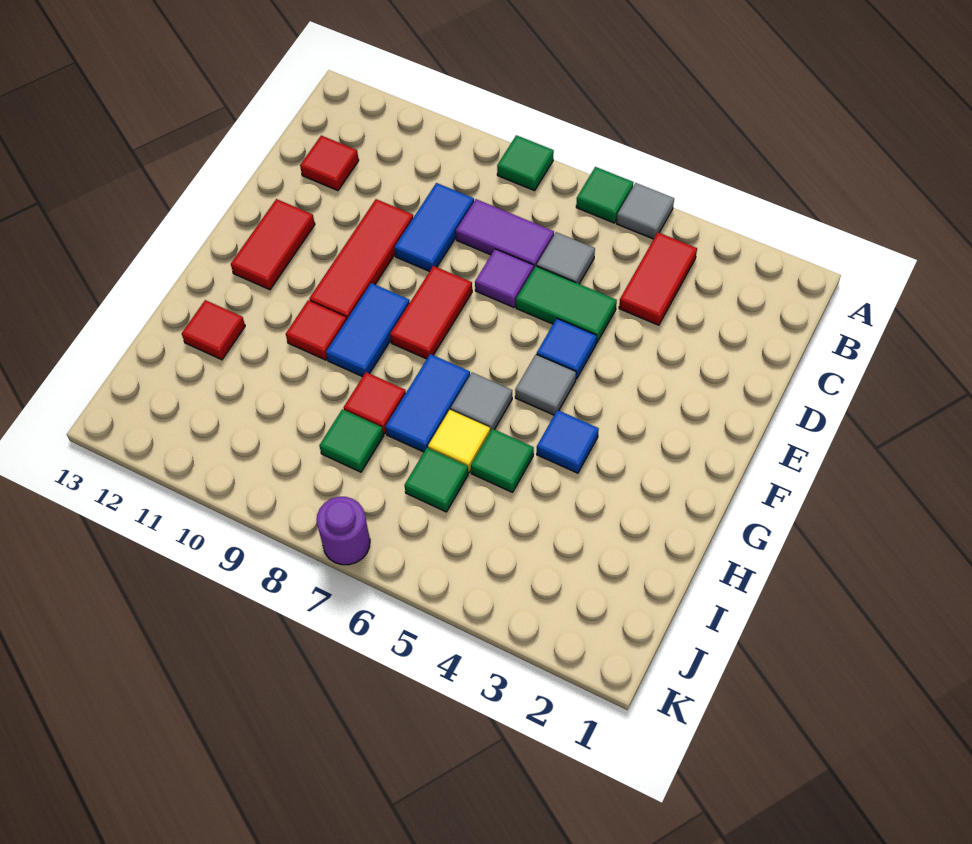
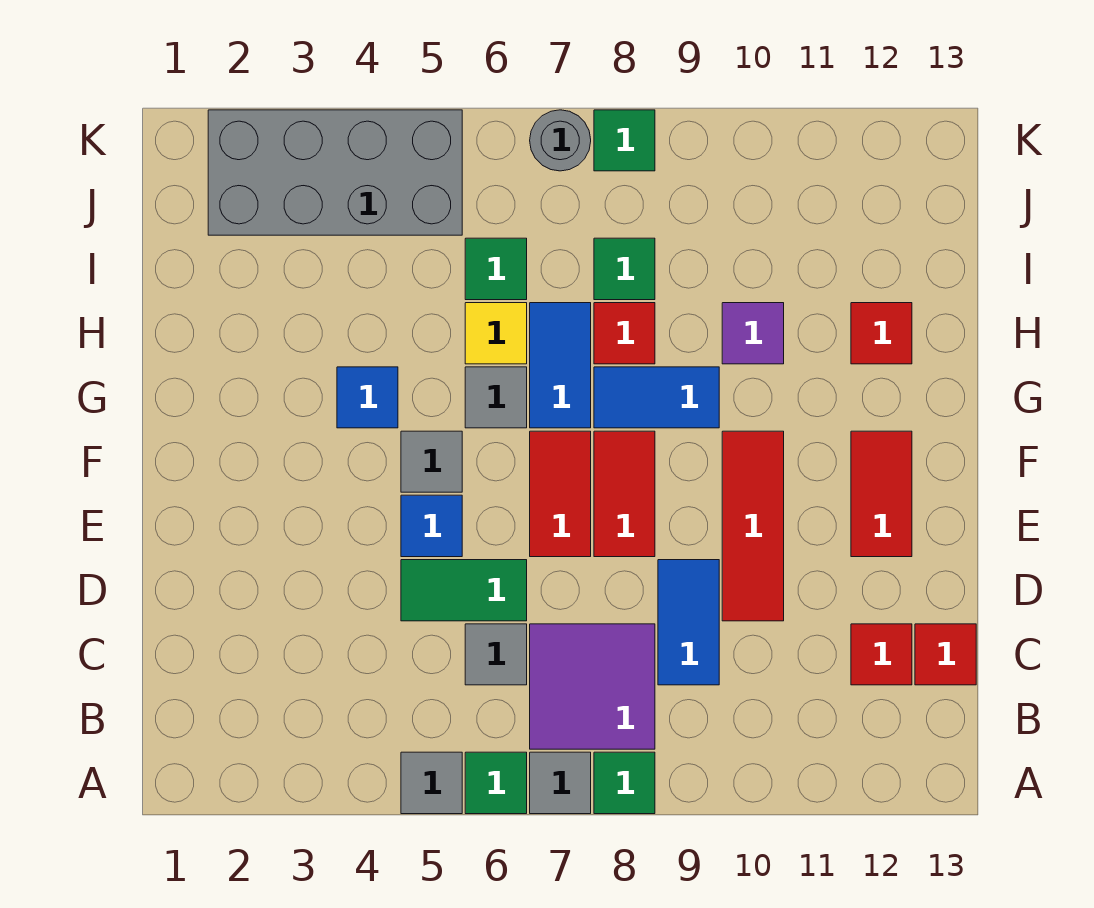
none -> grey 1x1 tile [530,752,591,814]
red 1x2 tile [619,232,697,325] -> red 1x2 tile moved to [530,431,591,557]
purple 1x2 tile [456,199,554,268] -> purple 2x2 tile [530,624,655,749]
purple 1x1 tile [475,249,534,307] -> purple 1x1 tile moved to [722,303,784,364]
blue 1x2 tile [326,283,410,377] -> blue 1x2 tile turned to [594,367,719,428]
red 1x1 tile [286,300,347,360] -> red 1x1 tile moved to [915,624,976,685]
green 1x1 tile [471,429,534,492] -> green 1x1 tile moved to [594,110,655,171]
none -> grey 2x4 brick [208,110,462,235]
purple 1x1 round brick [317,497,370,565] -> grey 1x1 round brick [530,110,591,171]

